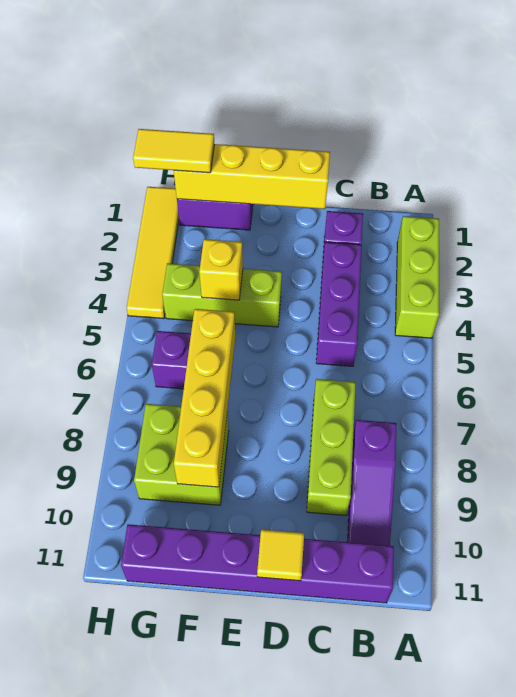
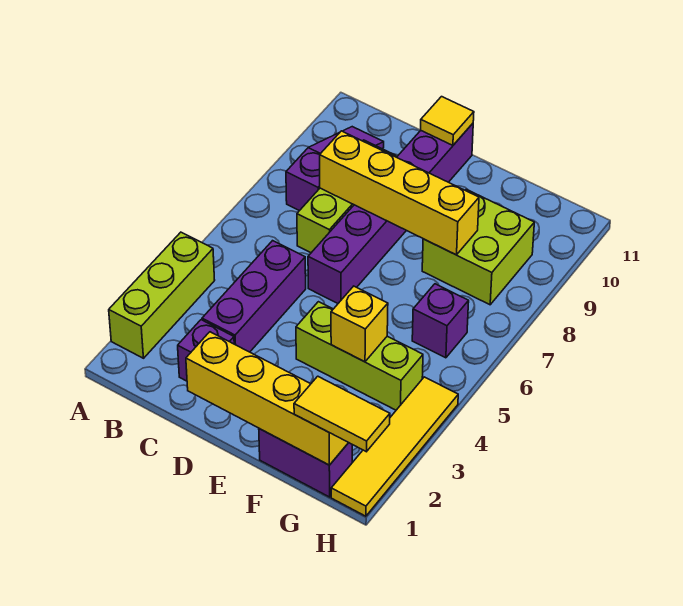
purple 1x6 brick [121,524,394,603] -> purple 1x6 brick turned to [308,124,473,303]
yellow 1x4 brick [174,309,235,487] -> yellow 1x4 brick turned to [320,131,479,255]

